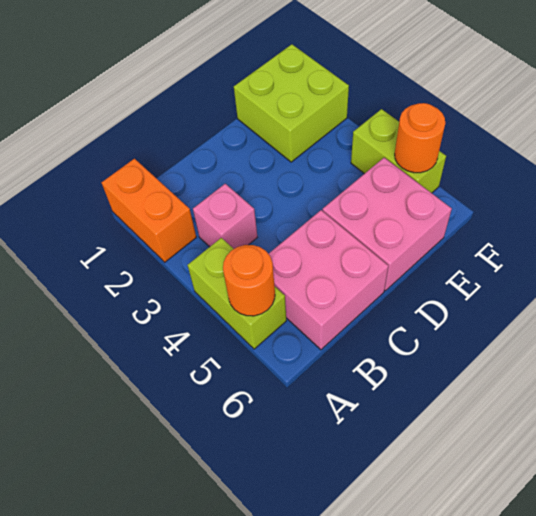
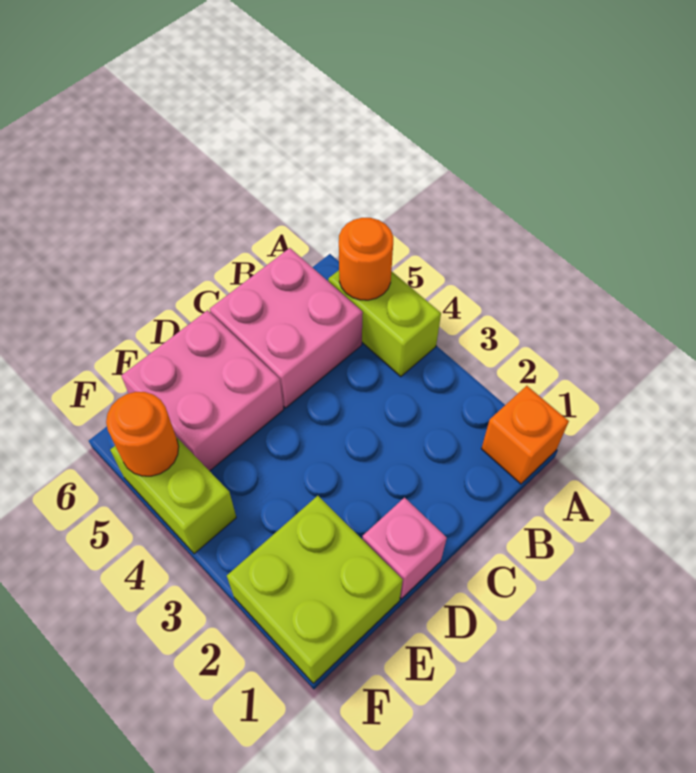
orange 1x2 brick [101,159,196,262] -> orange 1x1 brick [481,386,569,484]
pink 1x1 brick [193,184,257,249] -> pink 1x1 brick moved to [362,498,447,599]

